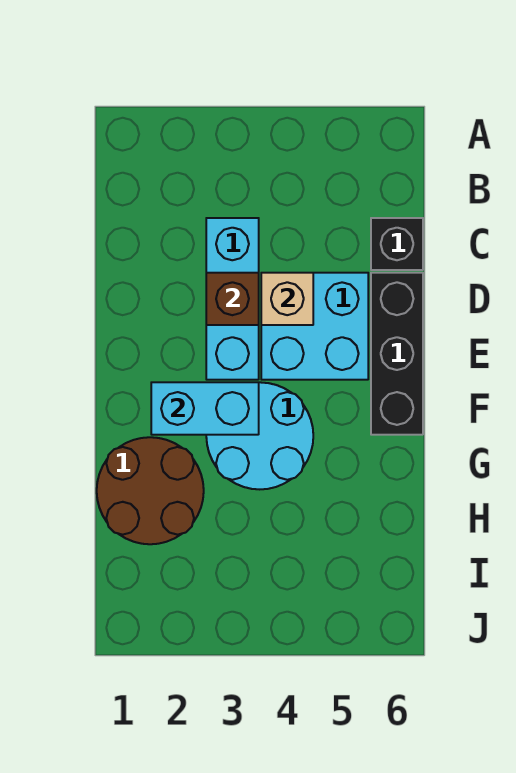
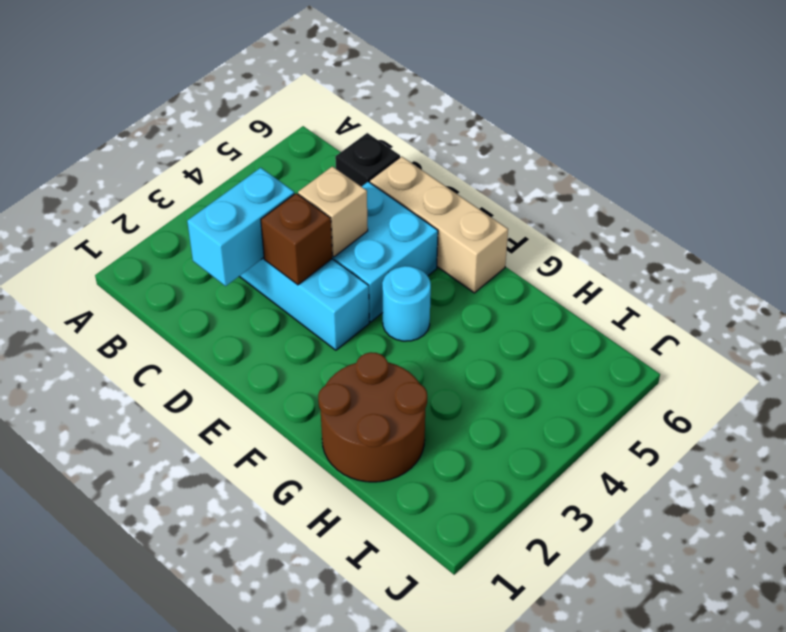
black 1x3 brick [371,273,423,435] -> tan 1x3 brick [370,156,508,293]
cyan 1x2 brick [151,382,259,435] -> cyan 1x2 brick moved to [187,168,295,286]
cyan 2x2 round brick [206,382,313,489] -> cyan 1x1 round brick [382,266,431,341]

